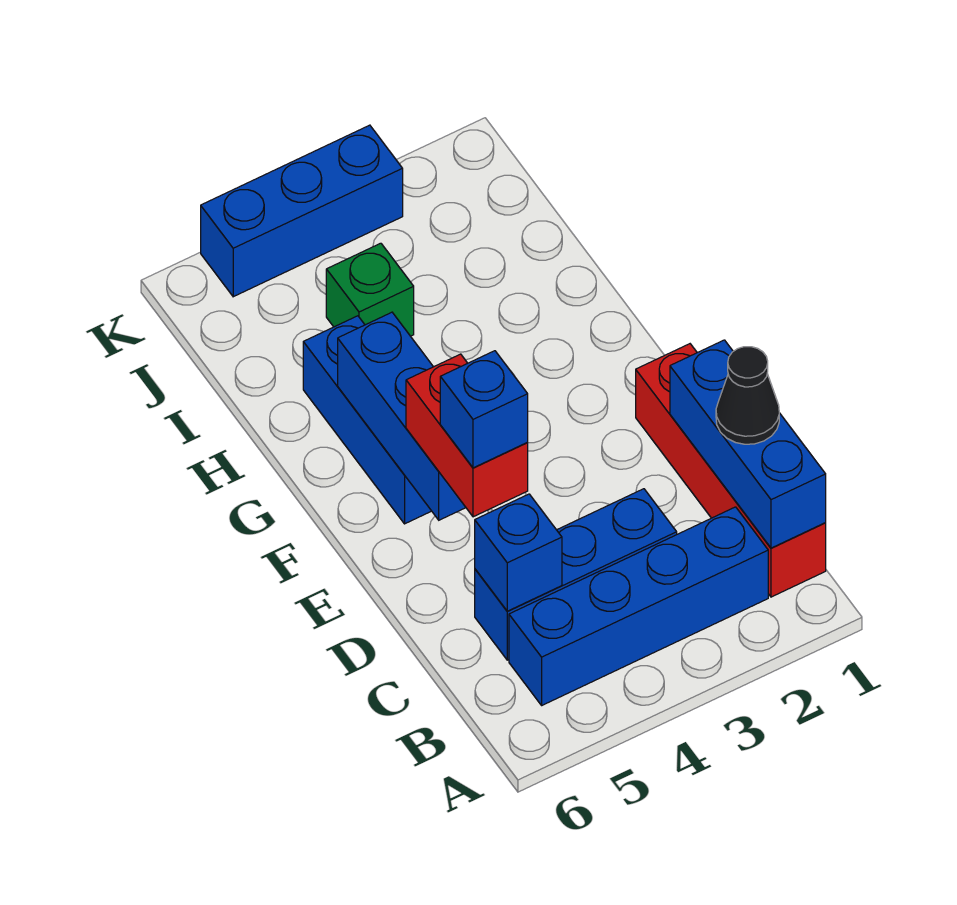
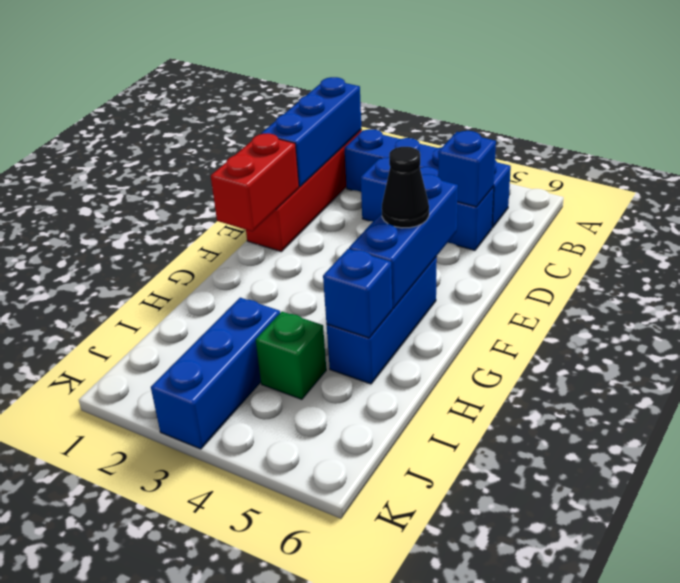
black 1x1 cone [716,347,779,444] -> black 1x1 cone moved to [382,147,429,228]
red 1x2 brick [406,354,528,517] -> red 1x2 brick moved to [211,133,299,231]
blue 1x1 brick [440,351,528,468] -> blue 1x1 brick moved to [323,249,392,338]
blue 1x3 brick [201,125,403,297] -> blue 1x3 brick turned to [151,298,280,449]

